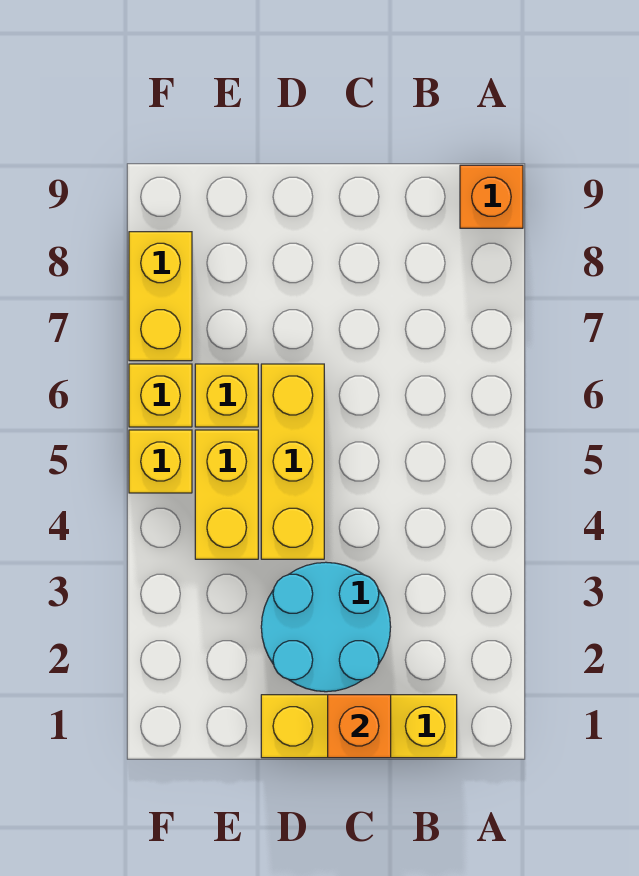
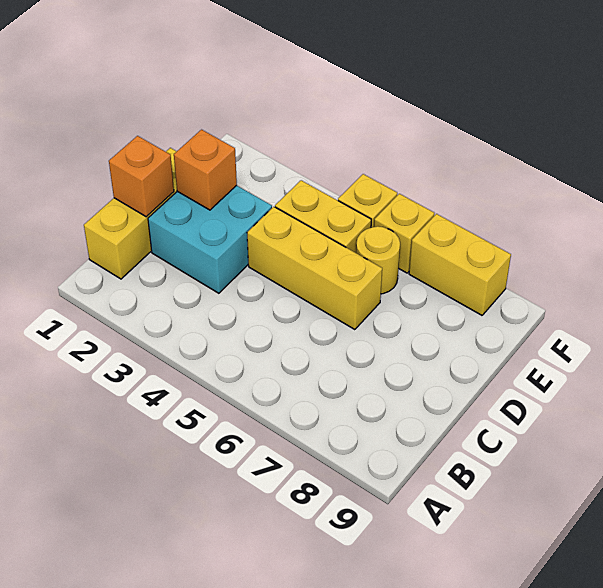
orange 1x1 brick [460,165,523,228] -> orange 1x1 brick moved to [174,130,237,210]
cyan 2x2 round brick [261,562,391,692] -> cyan 2x2 brick [148,185,272,293]
yellow 1x1 brick [195,364,258,427] -> yellow 1x1 round brick [356,226,400,294]

